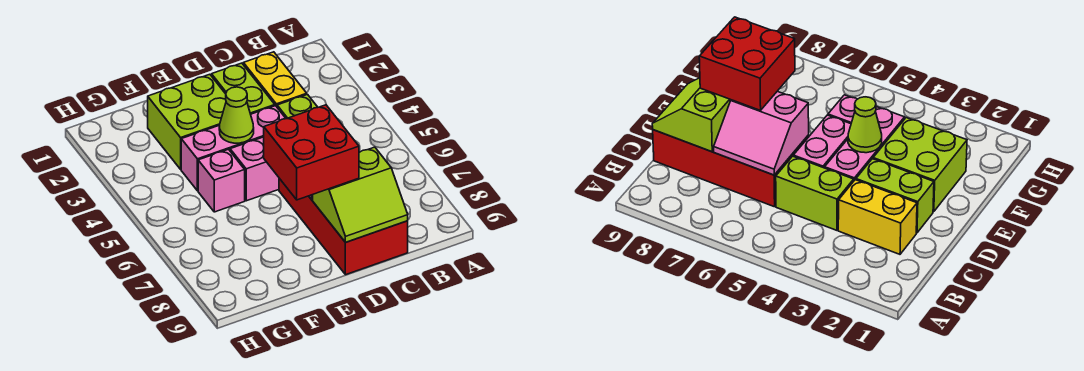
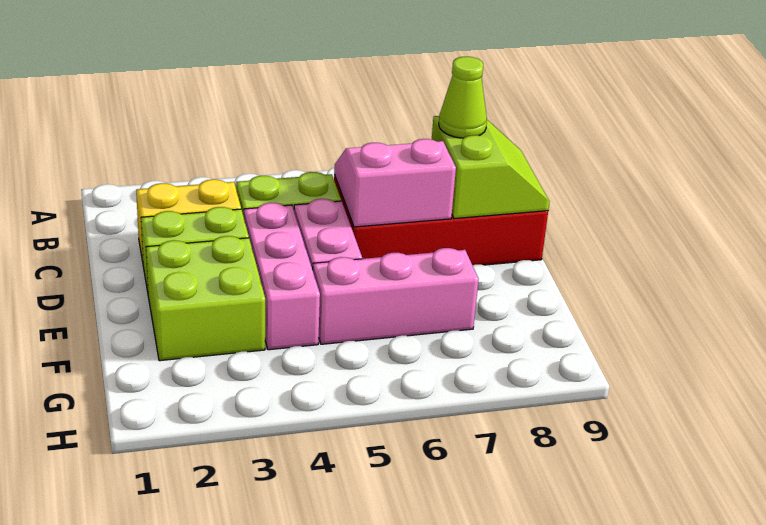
red 2x2 brick [264,105,359,200] -> none
lime 1x1 cone [219,87,254,143] -> lime 1x1 cone moved to [439,57,487,138]
pink 1x1 brick [198,149,245,212] -> pink 1x3 brick [313,248,479,344]

